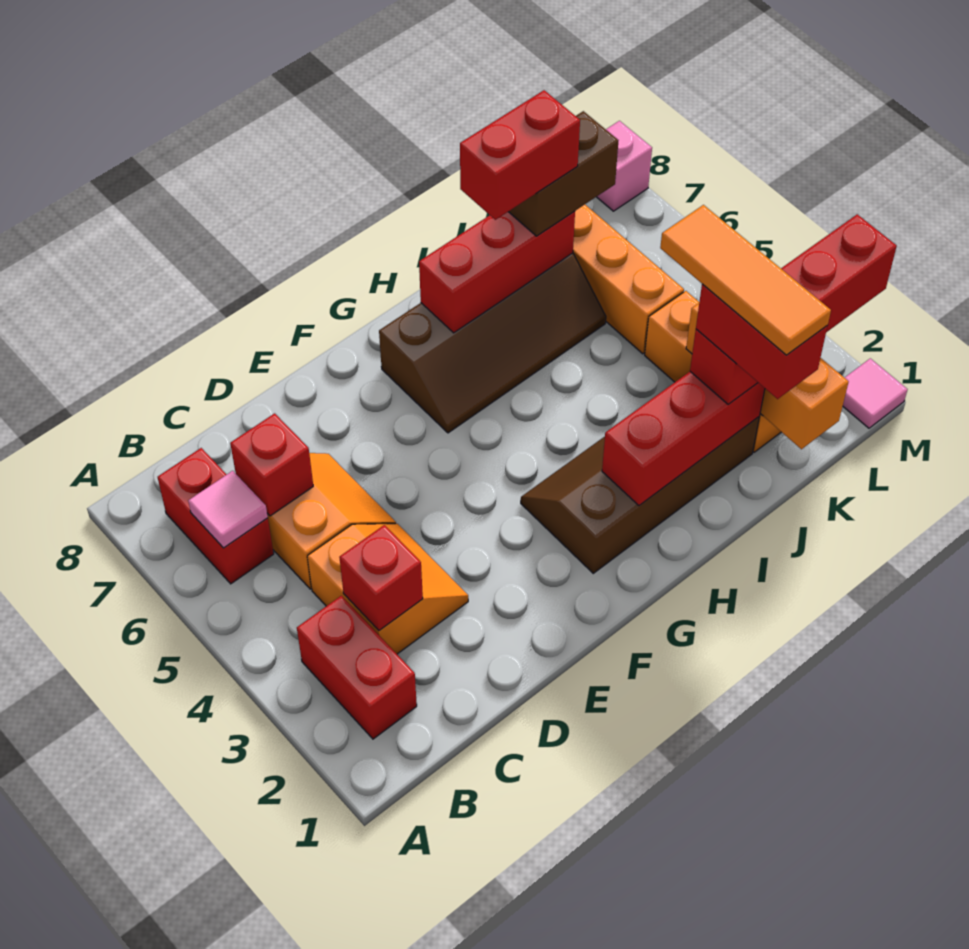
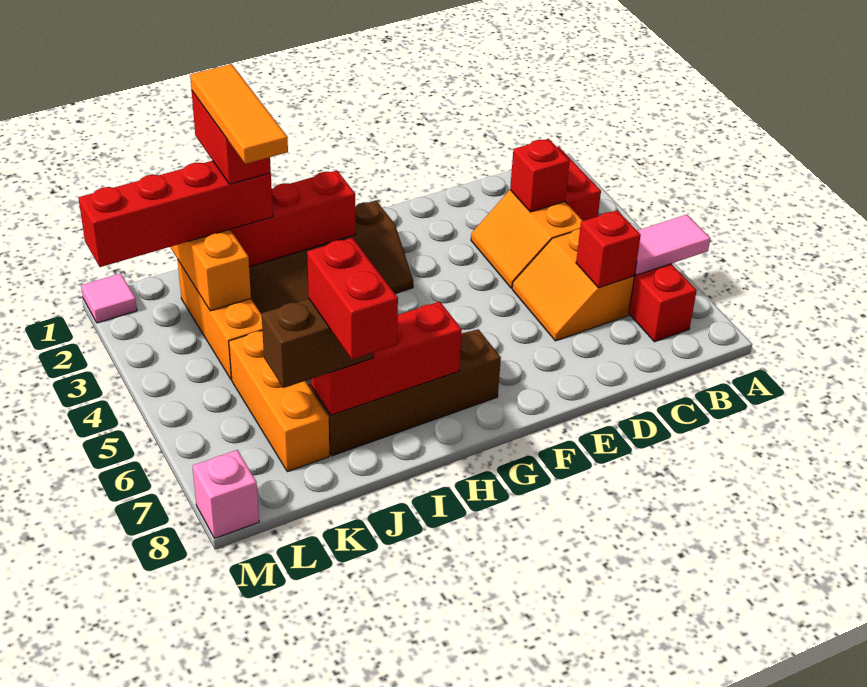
pink 1x1 tile [188,471,268,548] -> pink 1x2 tile [635,215,711,275]
red 1x2 brick [460,90,580,220] -> red 1x2 brick turned to [307,238,398,360]

